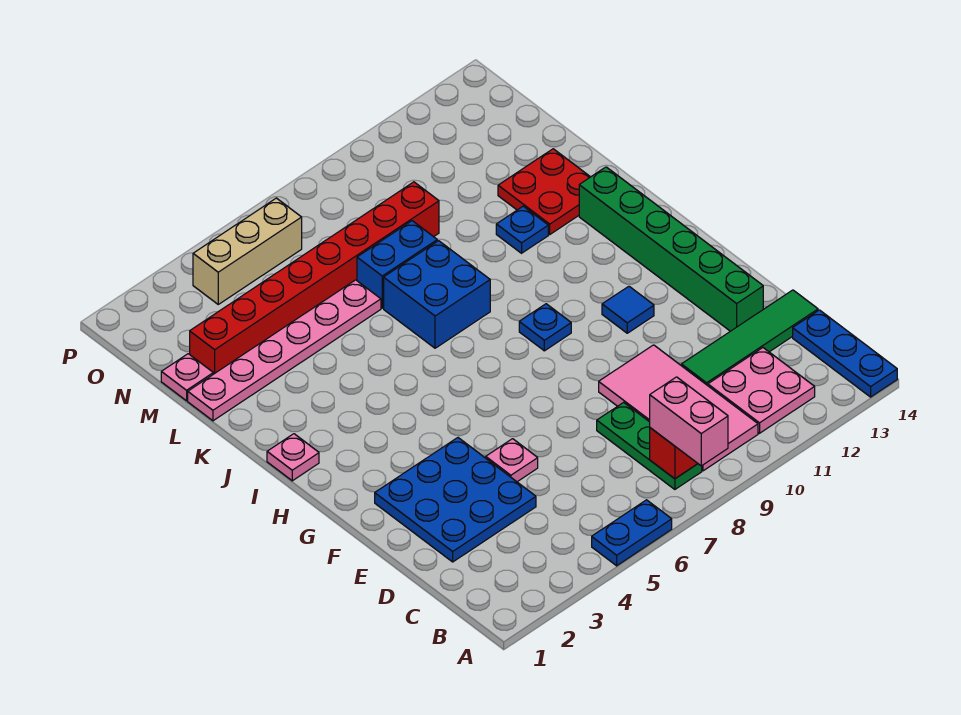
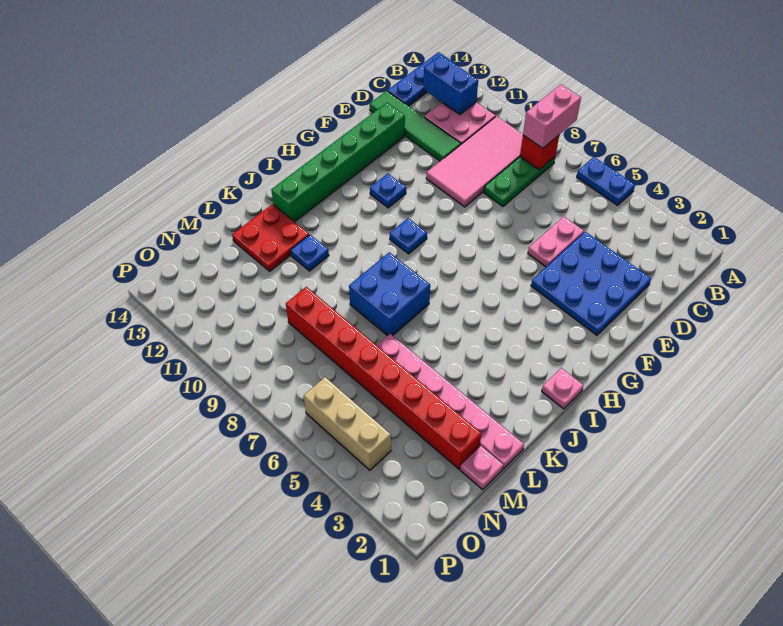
pink 1x1 plate [486,439,538,482] -> pink 1x2 plate [528,216,584,267]
blue 1x1 tile [602,286,654,333] -> blue 1x1 plate [370,173,406,208]
blue 1x2 brick [357,221,437,308] -> blue 1x2 brick moved to [423,55,478,115]

